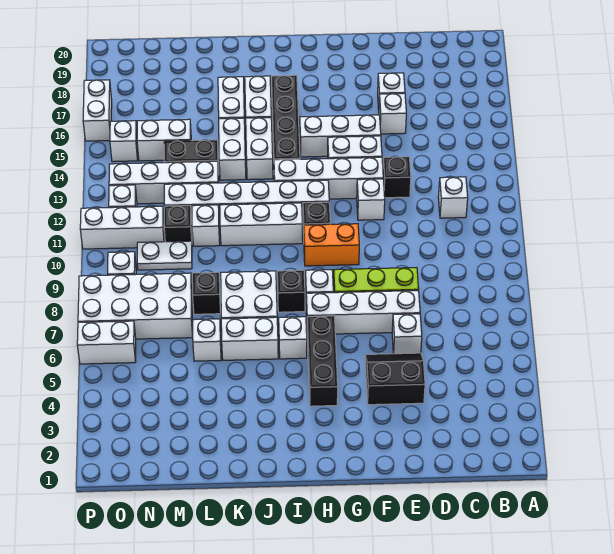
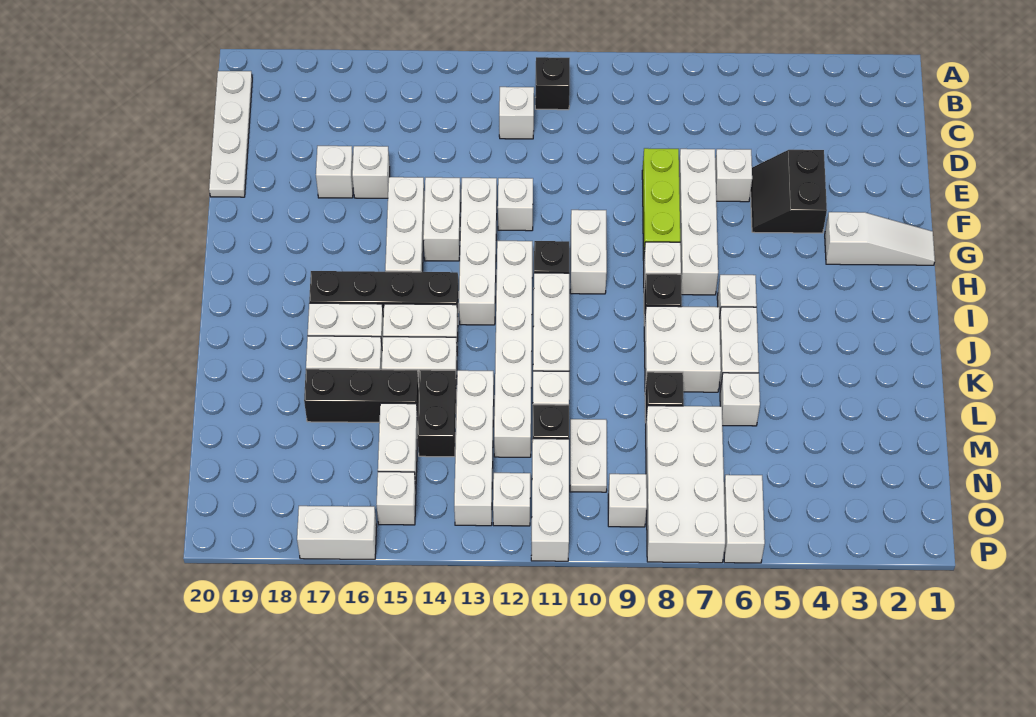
none -> white 1x4 plate [209,71,252,197]
black 1x1 brick [383,157,411,198] -> black 1x1 brick moved to [535,57,570,110]
none -> white 1x3 slope [825,212,935,265]
orange 1x2 brick [304,224,359,266] -> white 1x2 brick [570,210,607,294]
black 1x3 brick [307,316,338,406] -> black 1x3 brick moved to [304,369,419,422]

